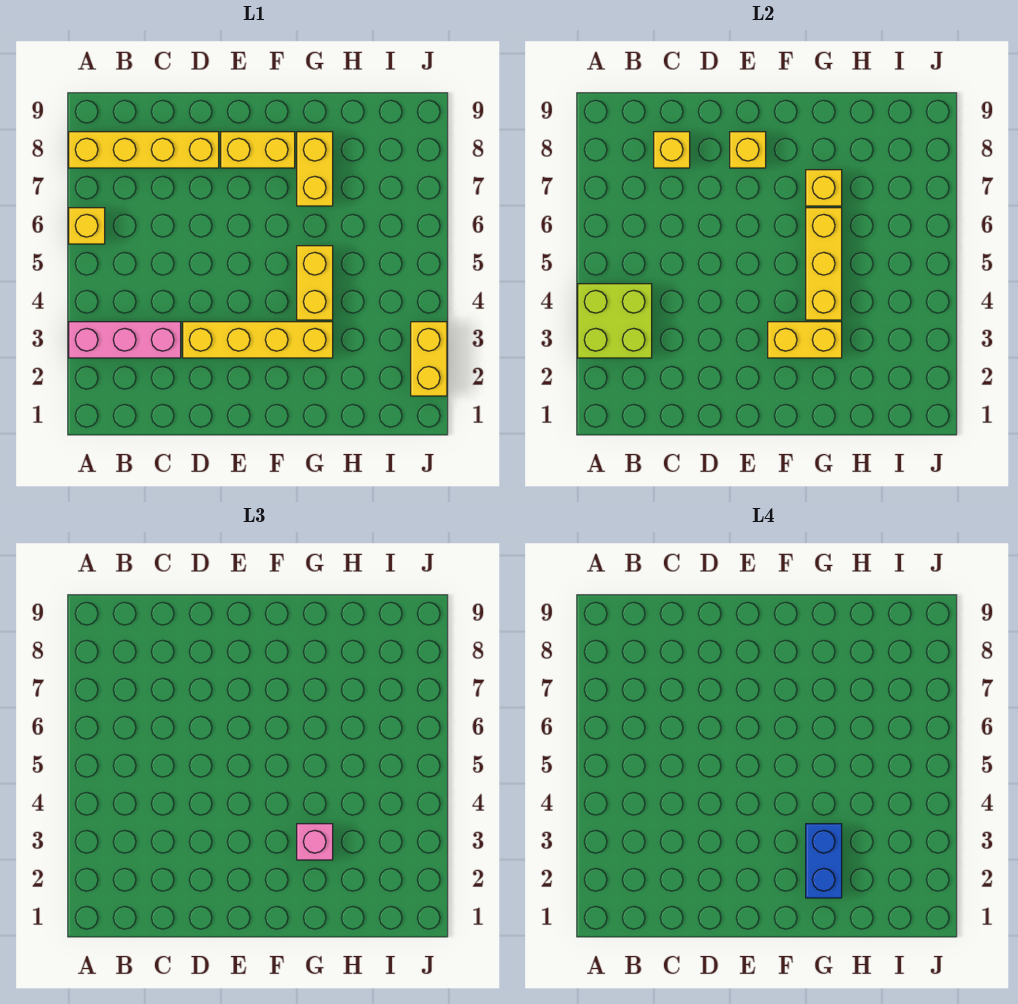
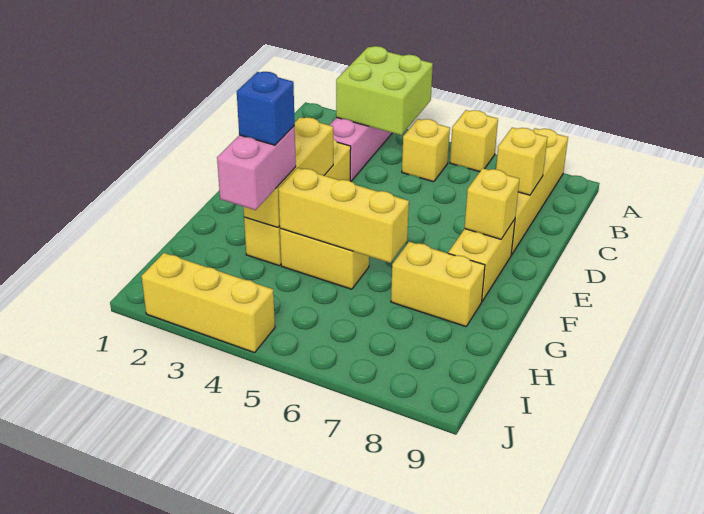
yellow 1x2 brick [768,322,842,358] -> yellow 1x3 brick [243,117,333,227]
blue 1x2 brick [806,824,842,898] -> blue 1x1 brick [237,72,295,145]
pink 1x1 brick [297,824,333,860] -> pink 1x2 brick [217,126,296,210]
yellow 1x1 brick [806,170,842,206] -> yellow 1x1 brick moved to [402,119,450,182]
yellow 1x2 brick [411,322,447,396] -> yellow 1x3 brick [141,253,275,353]

